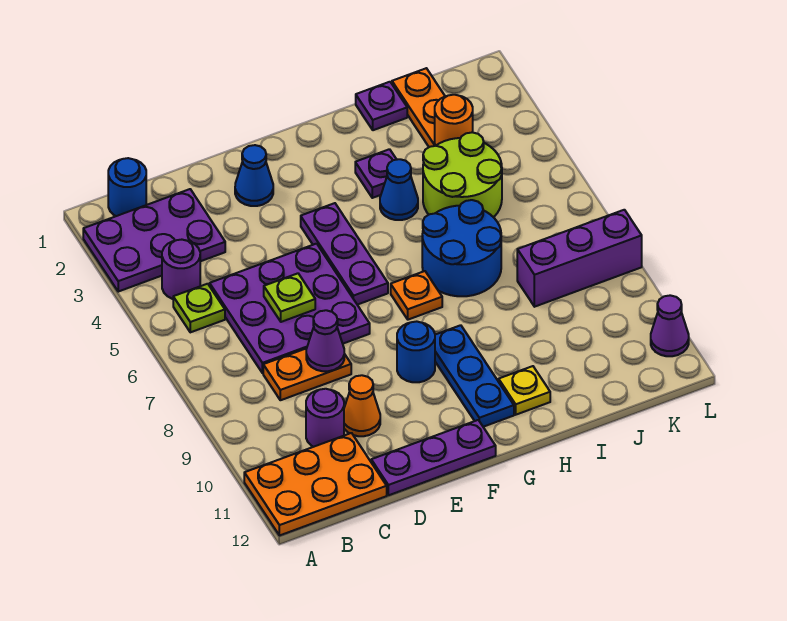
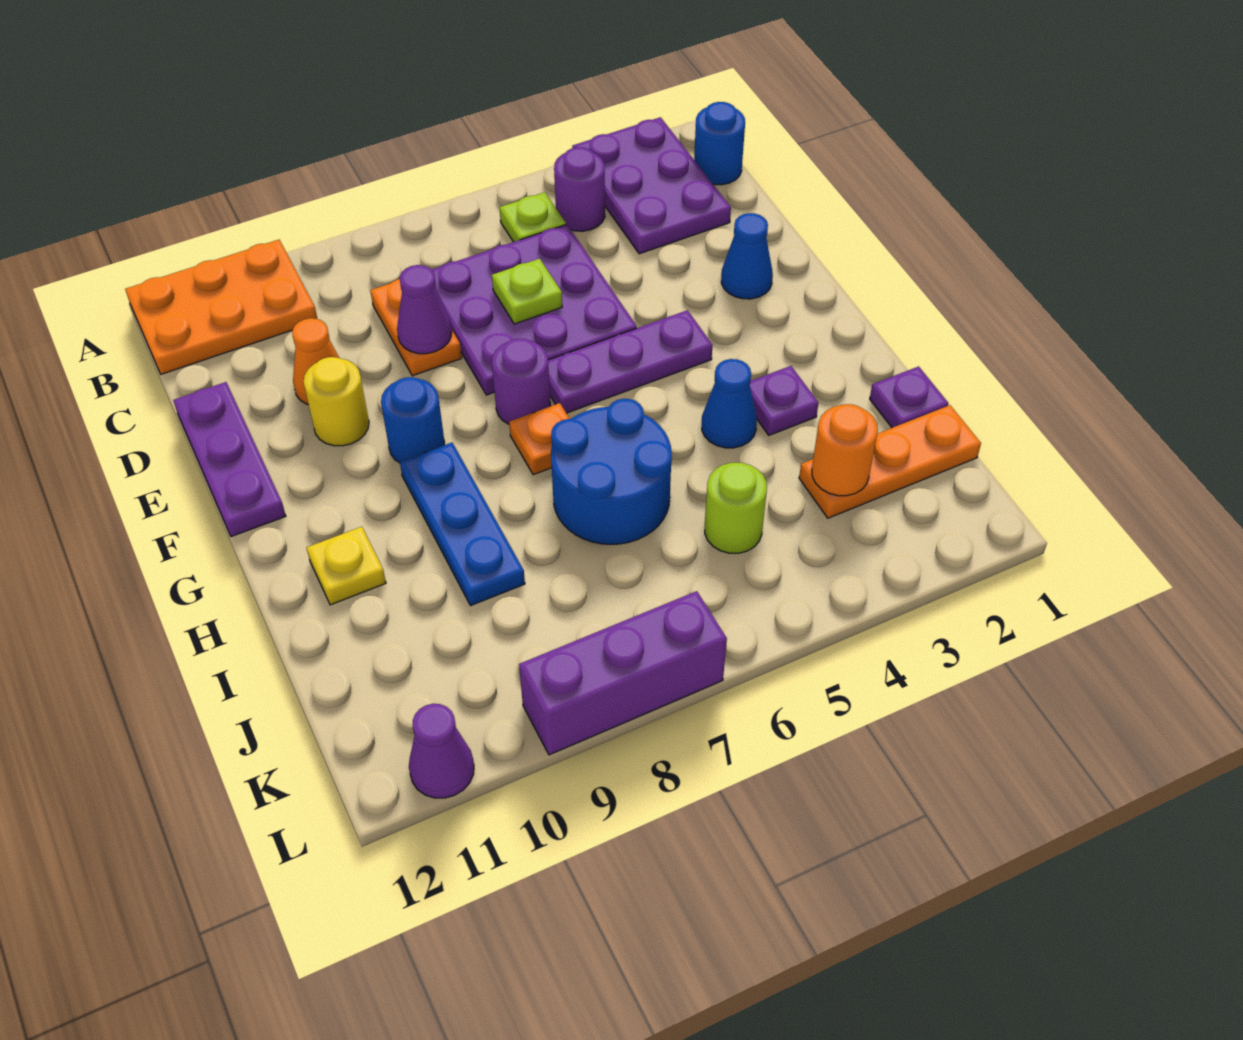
orange 2x3 plate [244,433,387,536] -> orange 2x3 plate turned to [125,240,317,374]
purple 1x1 round brick [306,389,344,447] -> purple 1x1 round brick moved to [492,338,550,424]
none -> yellow 1x1 round brick [303,357,369,446]
blue 1x3 plate [435,325,514,427] -> blue 1x3 plate turned to [400,443,525,606]
lime 2x2 round brick [423,132,502,217] -> lime 1x1 round brick [705,463,767,553]
purple 1x3 brick [517,210,642,307] -> purple 1x3 brick turned to [519,591,727,755]

